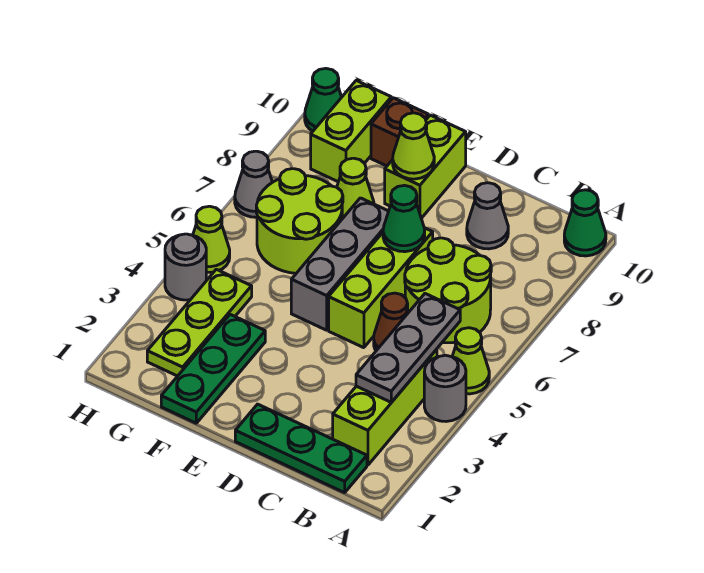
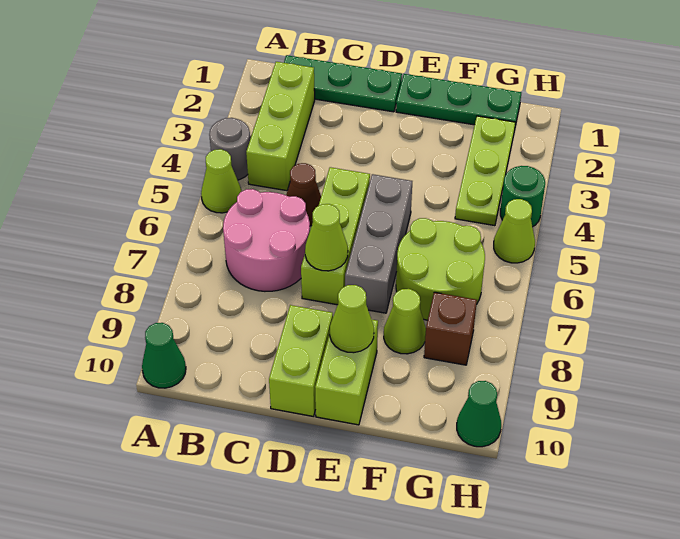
grey 1x3 plate [356,294,460,402] -> none
lime 2x2 round brick [405,238,491,343] -> pink 2x2 round brick [223,189,310,291]
grey 1x1 cone [467,183,508,249] -> none
green 1x1 cone [383,185,425,252] -> lime 1x1 cone [305,204,348,271]
green 1x3 plate [161,314,265,423] -> green 1x3 plate turned to [396,74,521,131]
brown 1x1 brick [371,98,428,166] -> brown 1x1 brick moved to [424,292,477,365]
lime 1x2 brick [311,81,391,182] -> lime 1x2 brick moved to [269,305,333,416]
grey 1x1 round brick [165,234,206,300] -> green 1x1 round brick [500,166,545,227]
grey 1x1 cone [235,151,272,217] -> none

